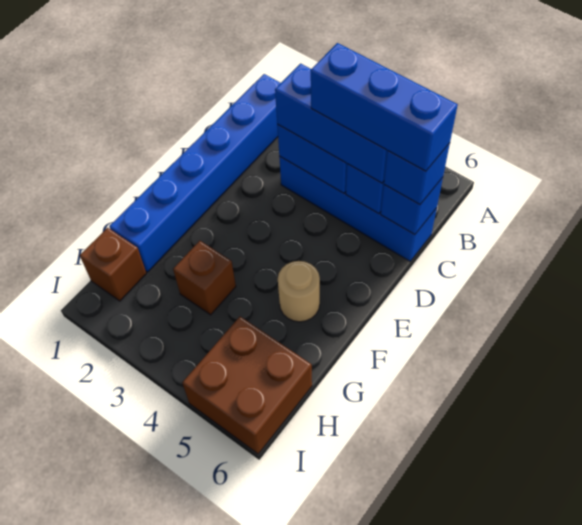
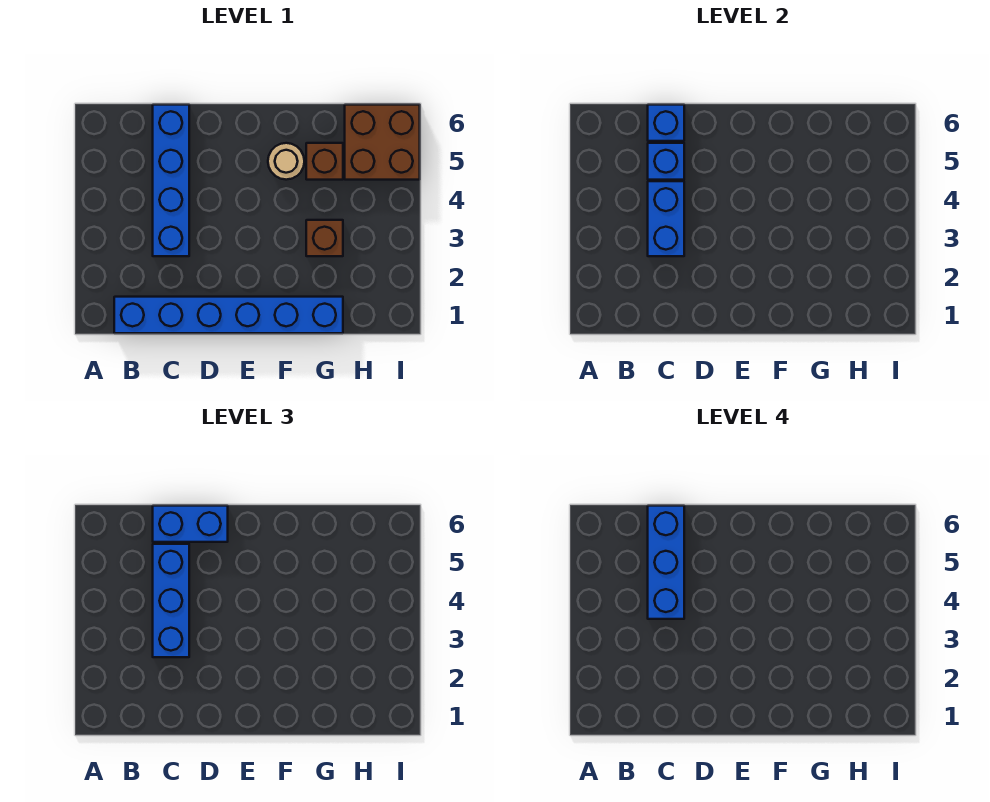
blue 1x1 brick [384,143,450,205] -> blue 1x2 brick [153,506,228,542]
brown 1x1 brick [80,228,146,301] -> brown 1x1 brick moved to [306,143,343,180]

